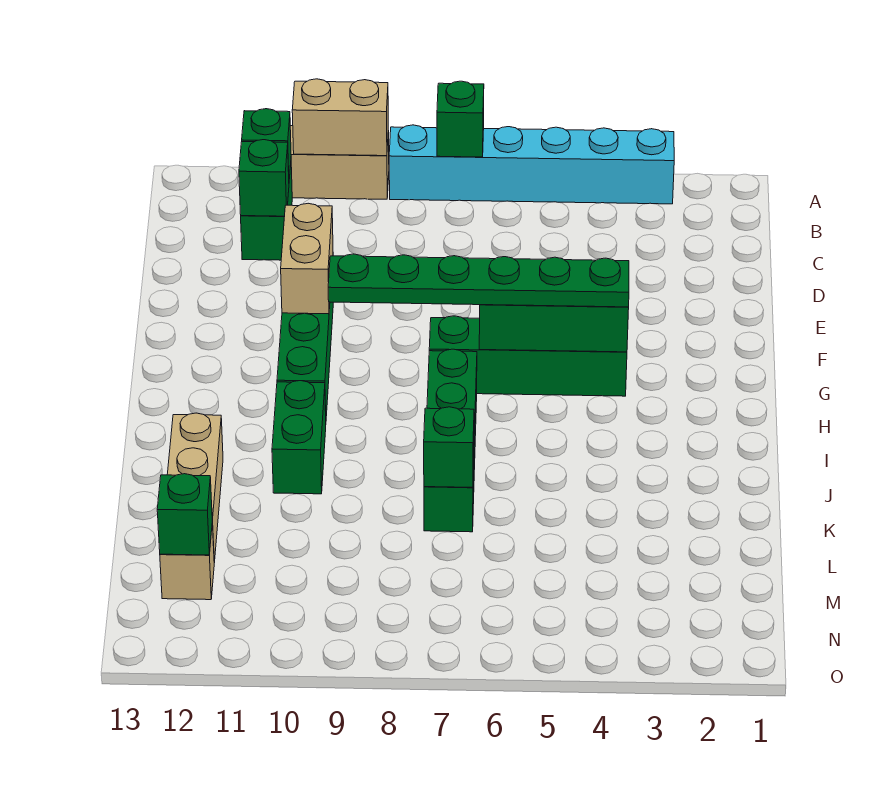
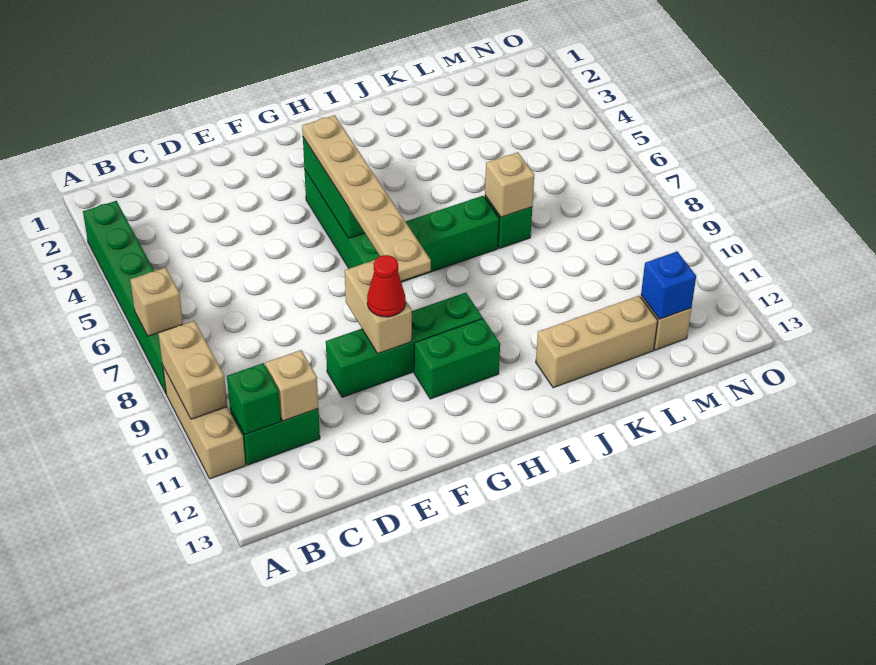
cyan 1x6 brick [389,125,674,204] -> green 1x6 brick [83,201,166,393]
green 1x1 brick [437,81,484,157] -> tan 1x1 brick [130,268,183,336]
green 1x1 brick [239,140,289,216] -> tan 1x1 brick [265,350,318,421]
tan 1x2 brick [281,203,333,314] -> tan 1x2 brick turned to [345,260,412,354]
none -> red 1x1 cone [367,255,405,317]
green 1x6 plate [328,254,629,307] -> tan 1x6 plate [302,115,431,281]
green 1x2 brick [272,381,326,494] -> green 1x2 brick moved to [414,318,500,399]
green 1x1 brick [424,407,474,487] -> tan 1x1 brick [485,152,534,217]
green 1x1 brick [157,474,212,555] -> blue 1x1 brick [641,252,696,319]

